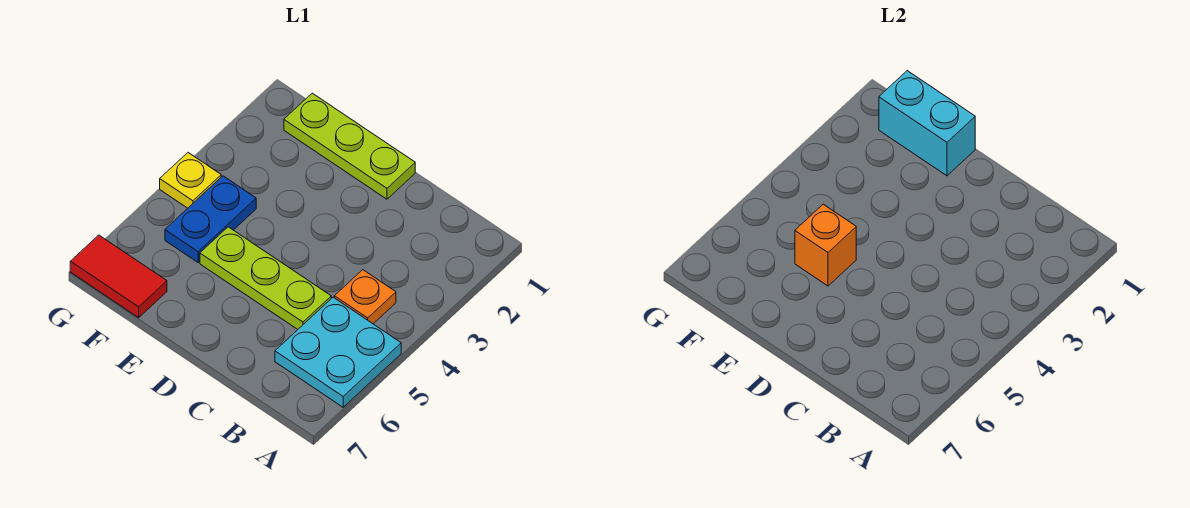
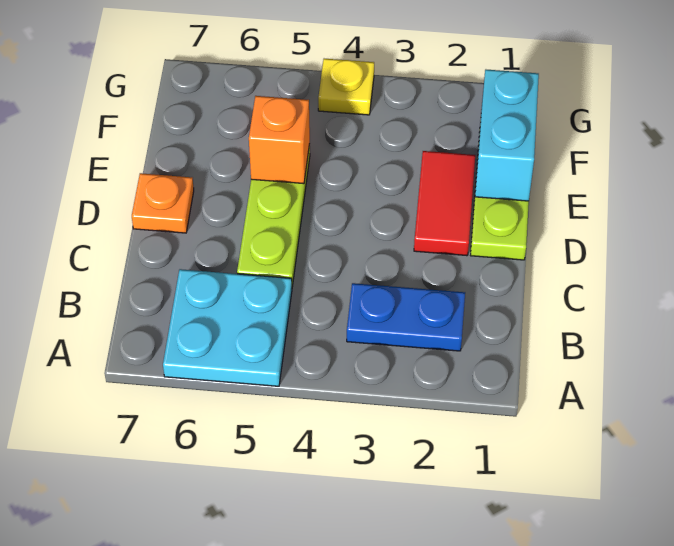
orange 1x1 plate [334,270,396,324] -> orange 1x1 plate moved to [132,173,194,233]
blue 1x2 plate [165,176,256,262] -> blue 1x2 plate moved to [347,283,465,351]
red 1x2 tile [70,235,167,318] -> red 1x2 tile moved to [414,151,475,256]

